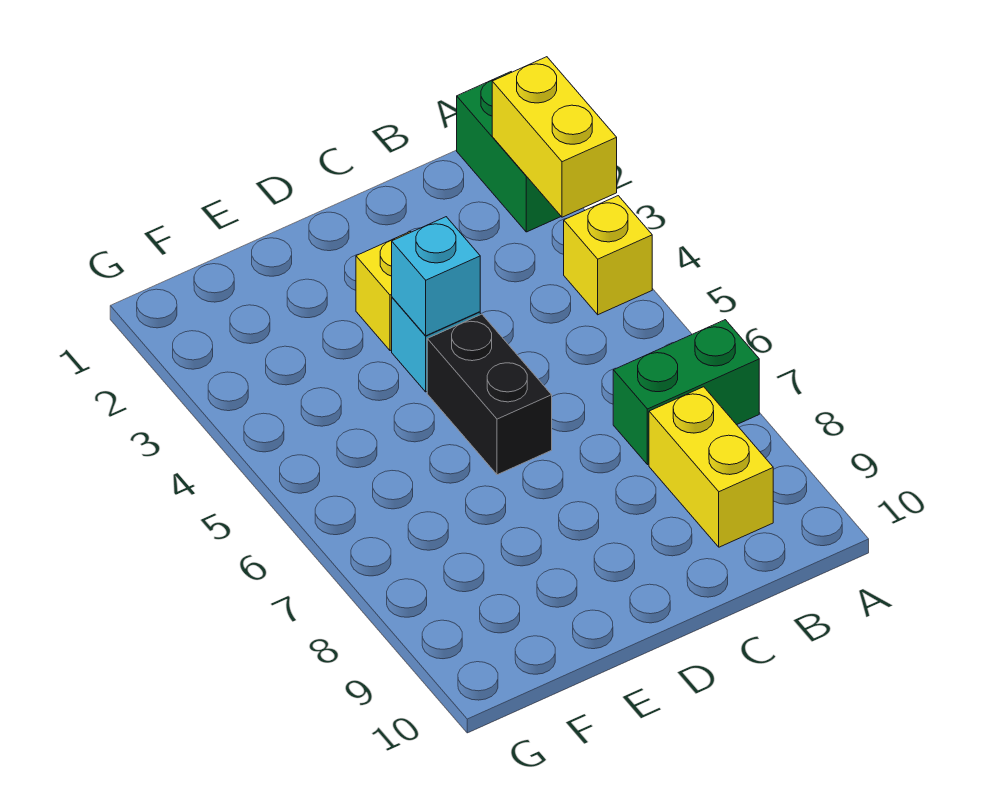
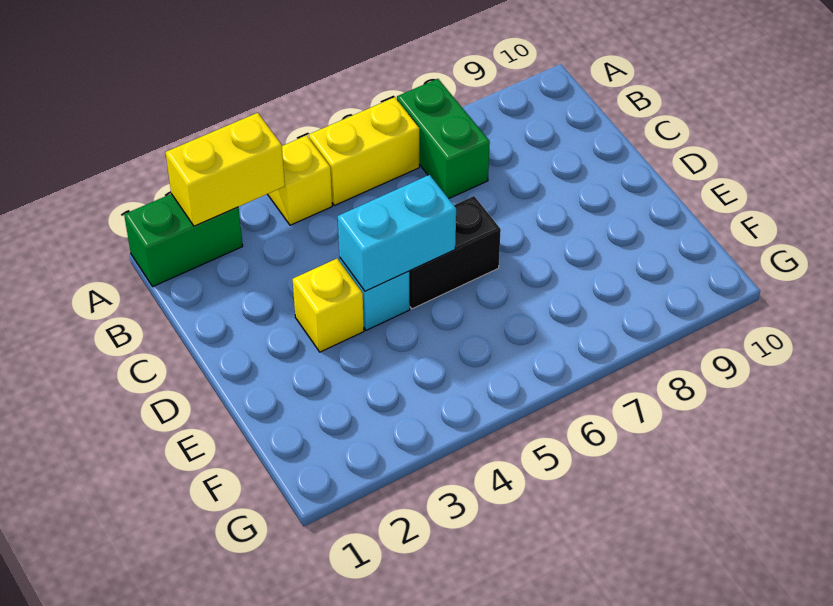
yellow 1x2 brick [649,387,773,547] -> yellow 1x2 brick moved to [309,97,419,205]
cyan 1x1 brick [392,217,480,336] -> cyan 1x2 brick [338,175,456,291]

